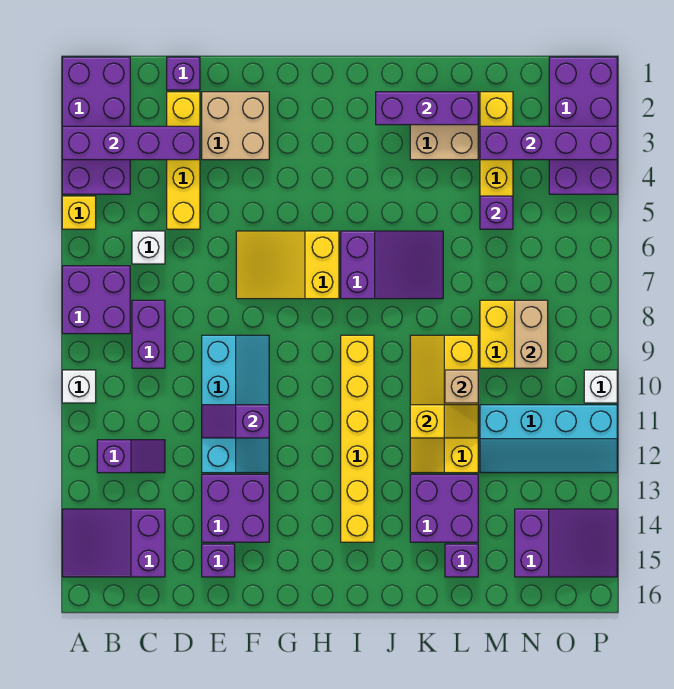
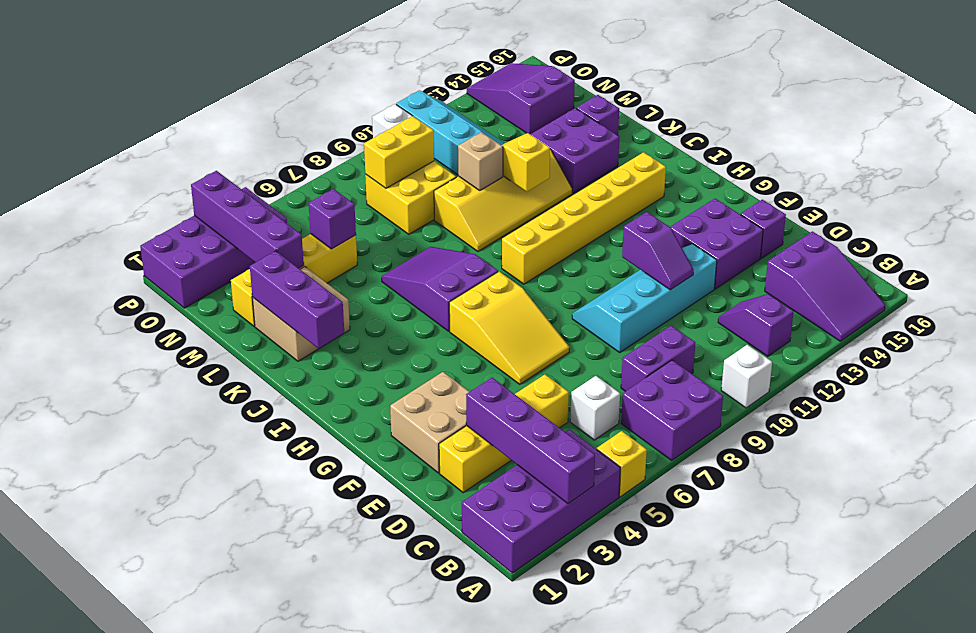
purple 1x1 brick [167,57,200,90] -> none
tan 1x2 brick [515,300,548,368] -> yellow 1x2 brick [364,116,434,188]

